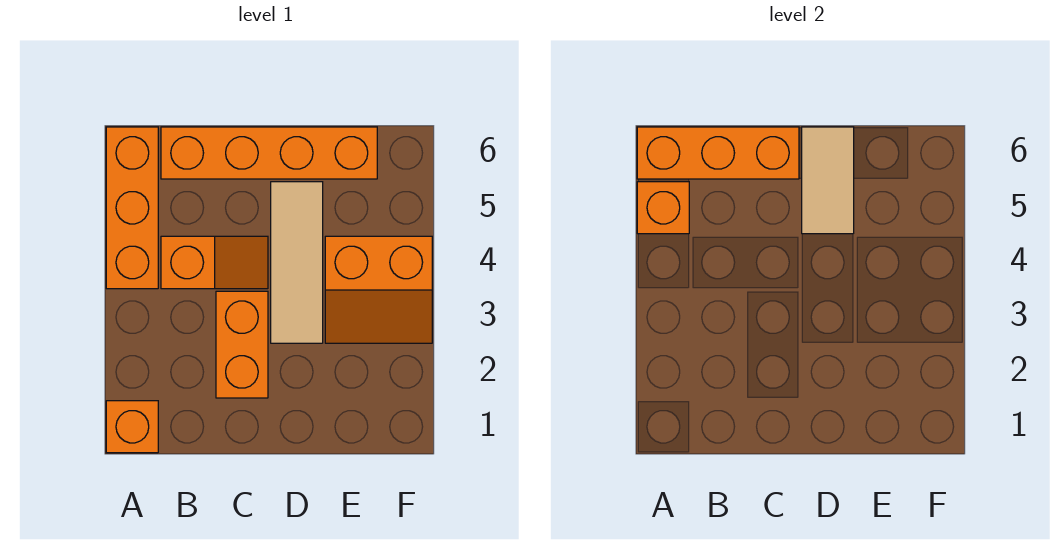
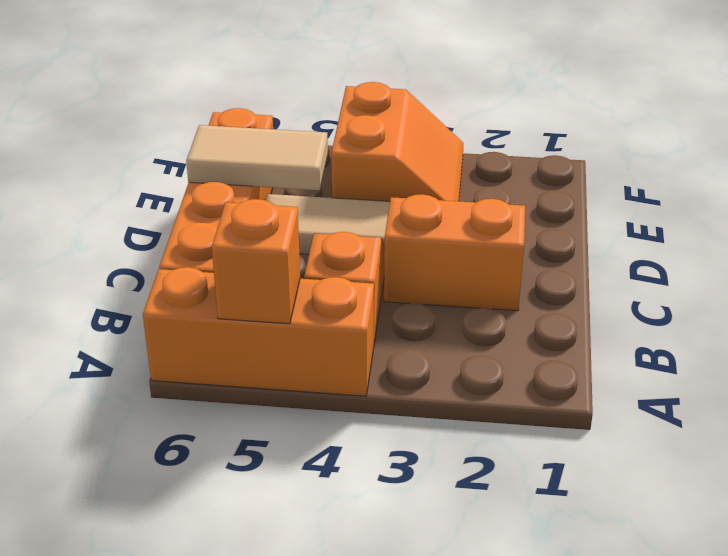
orange 1x1 brick [106,401,158,453] -> none
orange 1x3 brick [637,127,799,179] -> none

